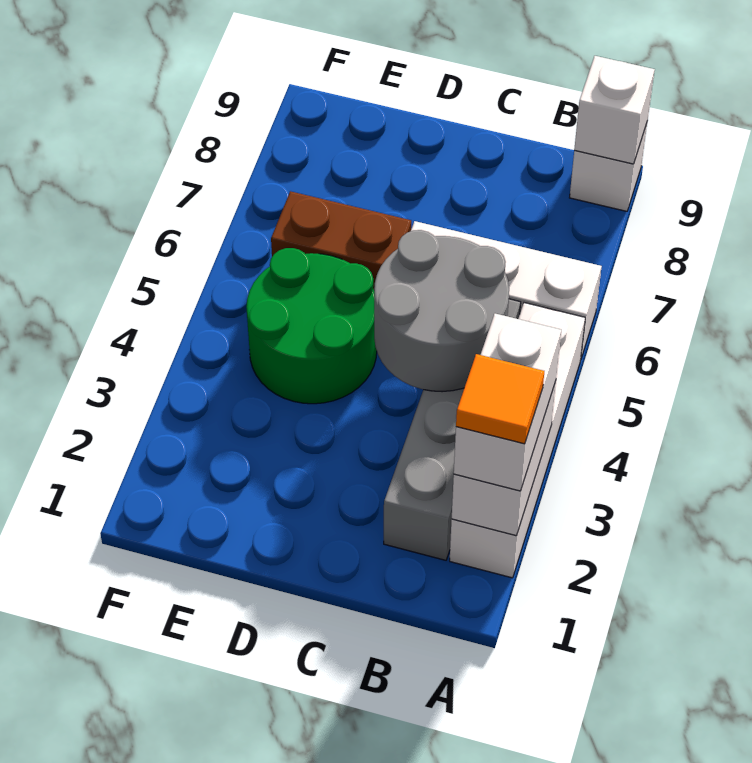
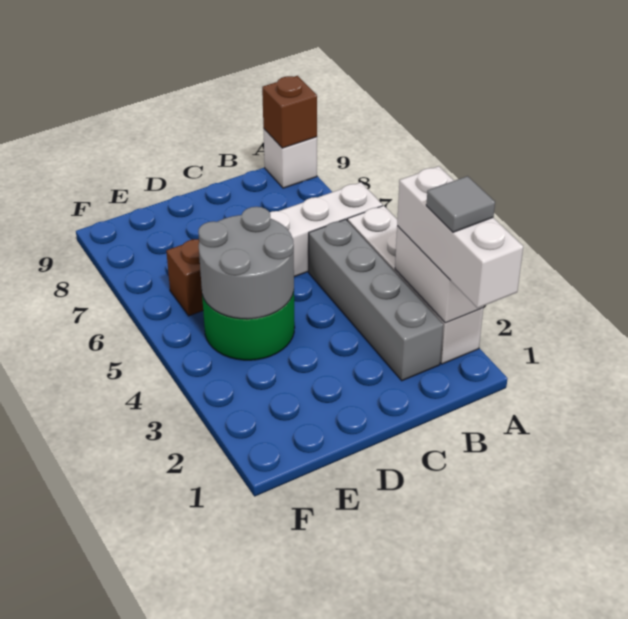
white 1x2 brick [454,314,561,491] -> white 1x3 brick [397,166,523,308]
orange 1x1 tile [456,354,544,444] -> grey 1x1 tile [426,176,495,232]
white 1x1 brick [574,56,655,164] -> brown 1x1 brick [262,76,317,148]
grey 2x2 round brick [374,230,509,392] -> grey 2x2 round brick moved to [198,207,294,319]

